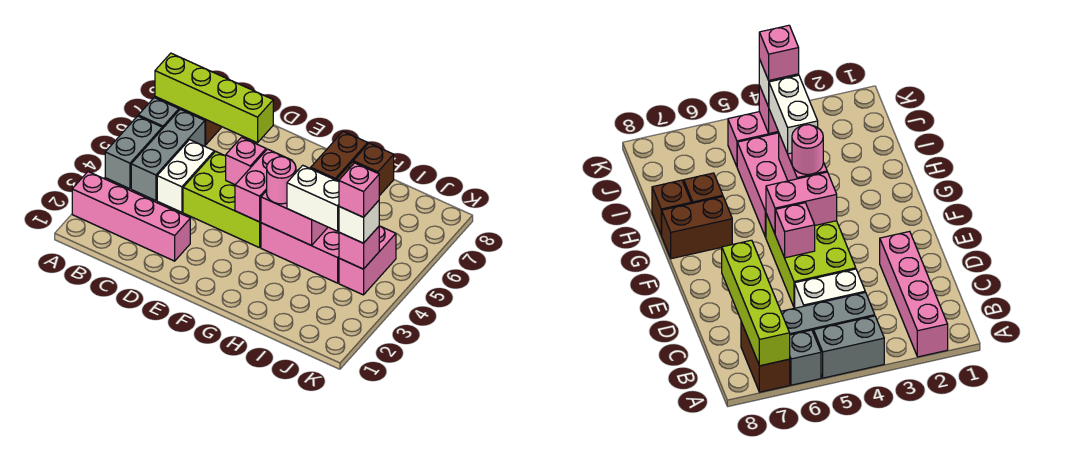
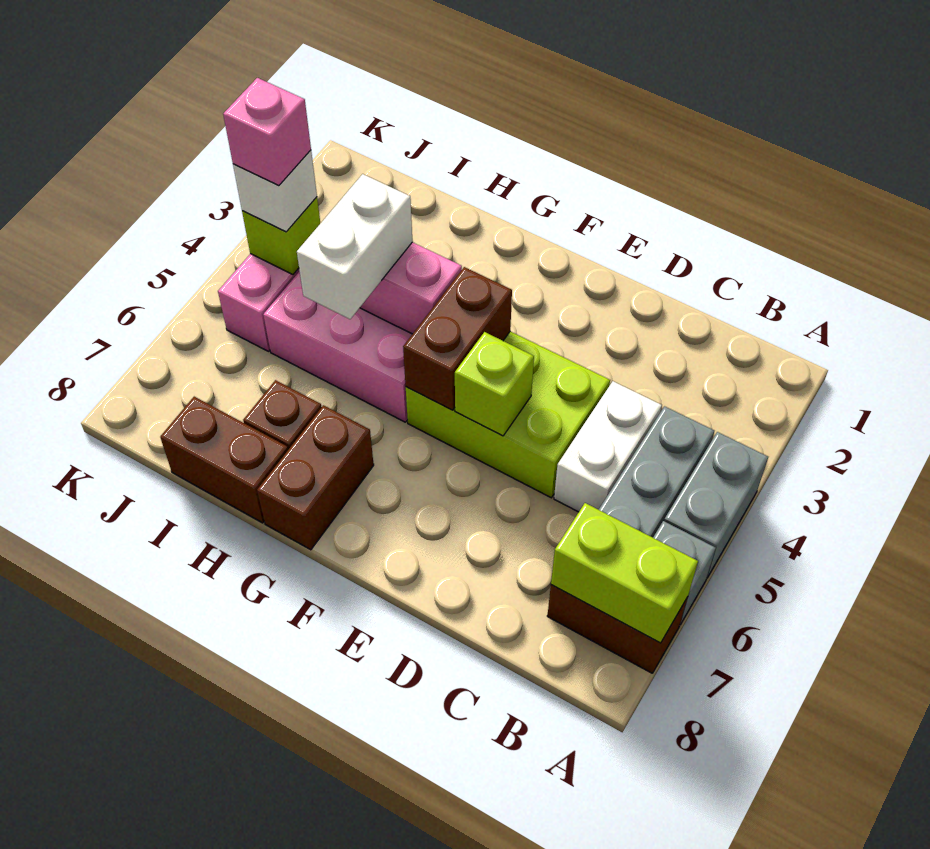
pink 1x4 brick [72,172,190,261] -> none
lime 1x4 brick [155,53,273,143] -> lime 1x2 brick [551,503,698,643]
pink 1x1 brick [226,137,266,185] -> lime 1x1 brick [455,332,534,436]
pink 1x2 brick [235,149,292,222] -> brown 1x2 brick [403,267,512,410]
pink 1x1 round brick [267,157,296,204] -> none
white 1x2 brick [287,165,339,231] -> white 1x2 brick turned to [297,174,412,319]
brown 1x1 brick [353,143,394,196] -> brown 1x2 brick [160,397,288,523]
pink 1x1 brick [339,227,379,269] -> lime 1x1 brick [242,197,320,275]

